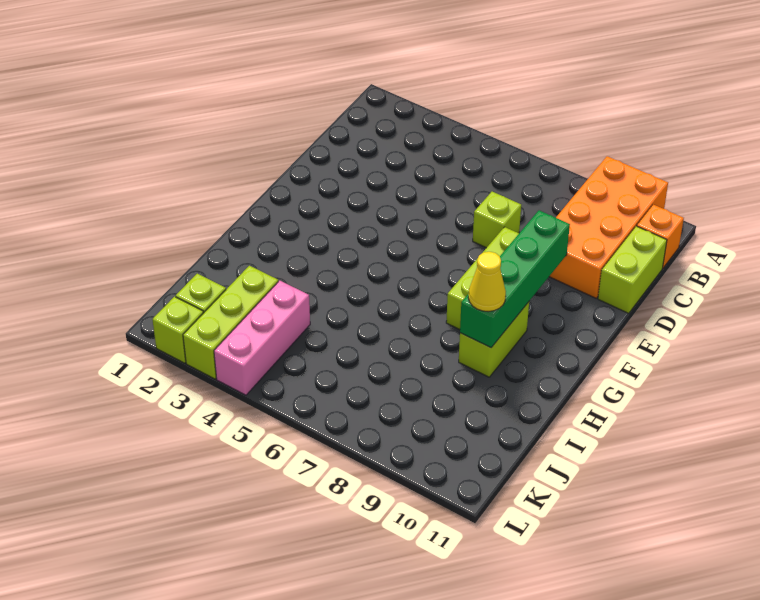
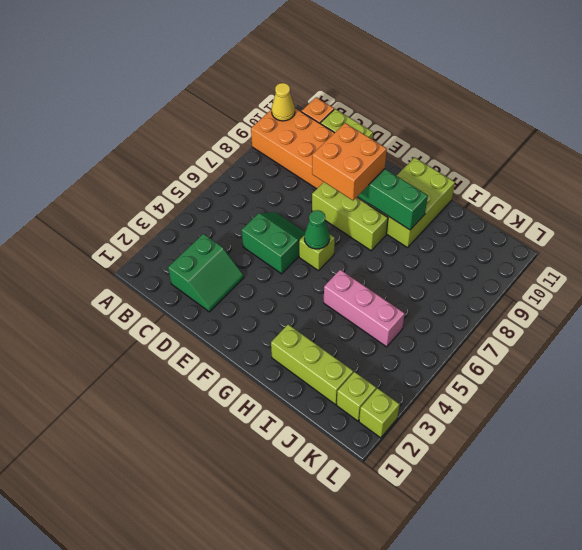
none -> green 2x2 slope [168,234,244,312]
none -> green 2x2 slope [242,212,305,274]
lime 1x1 brick [473,192,521,248] -> lime 1x1 brick moved to [299,234,335,271]
none -> orange 2x2 brick [312,123,387,200]
none -> green 1x1 cone [304,210,330,249]
lime 1x2 brick [459,302,529,377] -> lime 2x3 brick [369,157,455,248]
yellow 1x1 cone [468,252,506,312] -> yellow 1x1 cone moved to [272,83,295,121]
lime 1x3 brick [183,266,278,379] -> lime 1x3 brick moved to [271,324,353,405]
pink 1x3 brick [214,281,310,395] -> pink 1x3 brick moved to [324,270,405,347]

